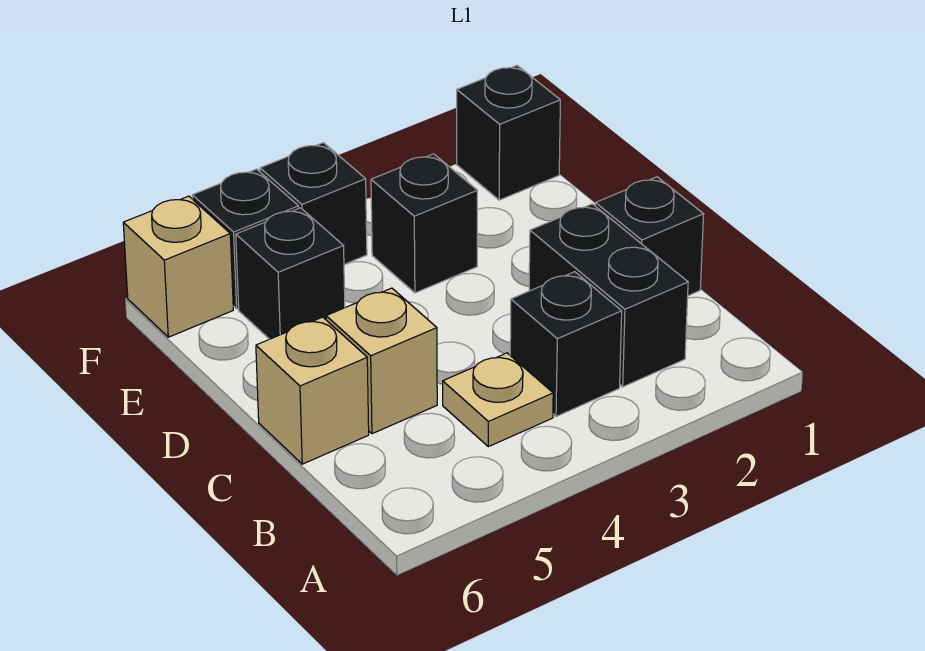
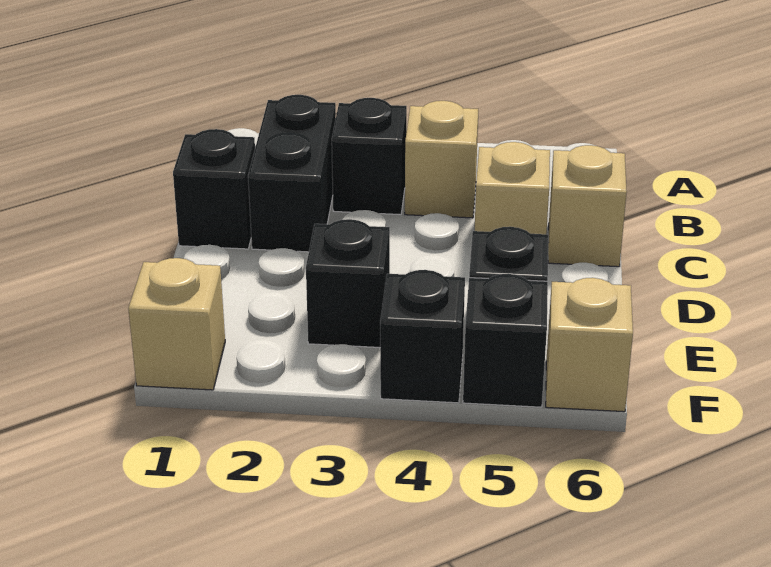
tan 1x1 plate [443,353,553,447] -> tan 1x1 brick [405,101,478,218]
black 1x1 brick [457,66,560,200] -> tan 1x1 brick [128,258,225,390]

